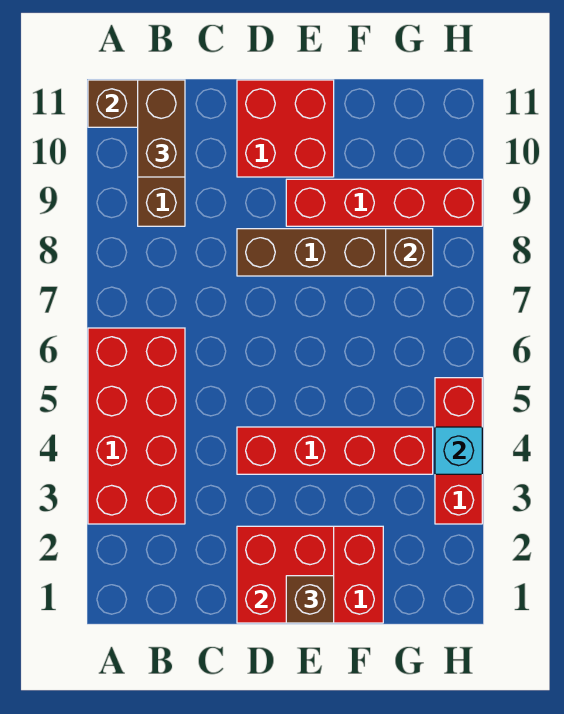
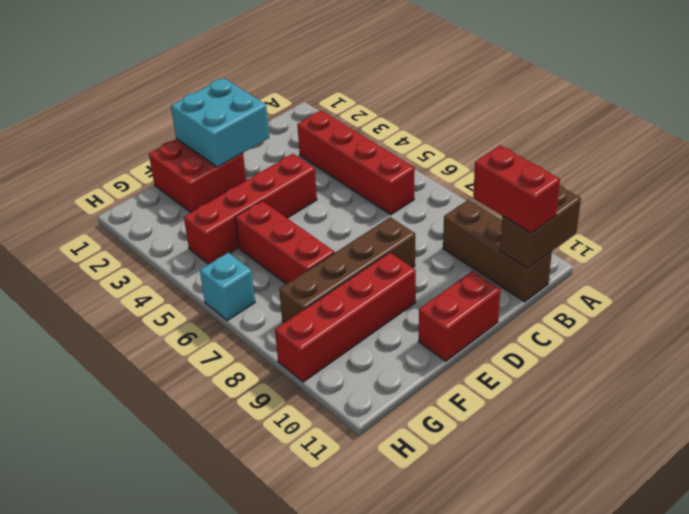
red 2x4 brick [88,328,185,524] -> red 1x4 brick [297,111,415,215]
brown 1x2 brick [138,80,185,177] -> red 1x2 brick [473,145,560,233]
red 2x2 brick [237,526,334,623] -> cyan 2x2 brick [171,78,269,167]
red 2x2 brick [237,80,334,177] -> red 1x2 brick [419,271,501,361]
brown 1x1 brick [286,576,334,623] -> none
brown 1x1 brick [386,229,433,276] -> none
red 1x3 brick [435,378,482,524] -> red 1x3 brick moved to [235,201,335,284]
cyan 1x1 brick [435,427,482,474] -> cyan 1x1 brick moved to [200,253,255,320]

